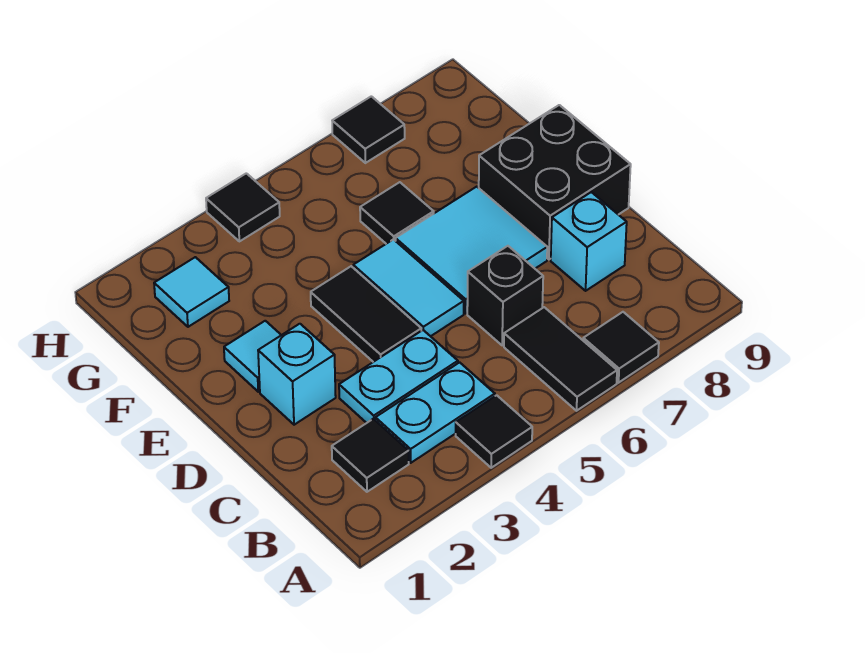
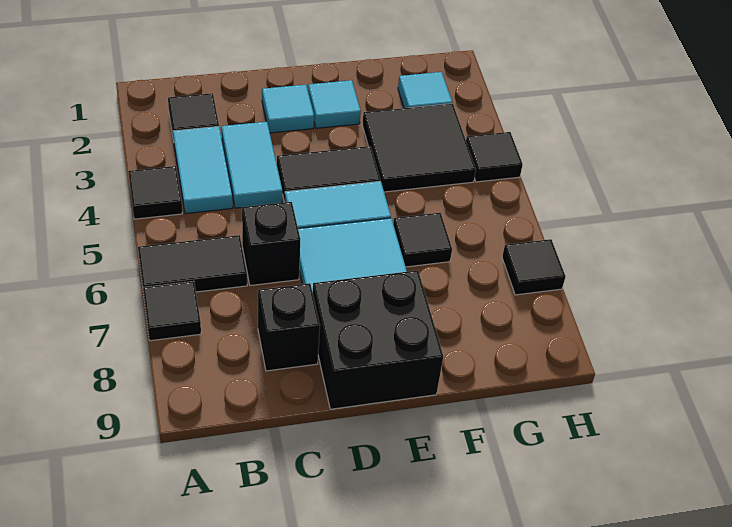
cyan 1x2 plate [376,362,495,463] -> cyan 1x2 tile [173,126,233,214]
cyan 1x2 plate [339,330,458,423] -> cyan 1x2 tile [222,122,282,208]
cyan 1x1 brick [551,192,627,291] -> black 1x1 brick [258,283,320,371]
cyan 1x1 brick [258,324,336,425] -> cyan 1x1 tile [262,85,314,133]
none -> black 2x2 tile [362,104,476,192]

